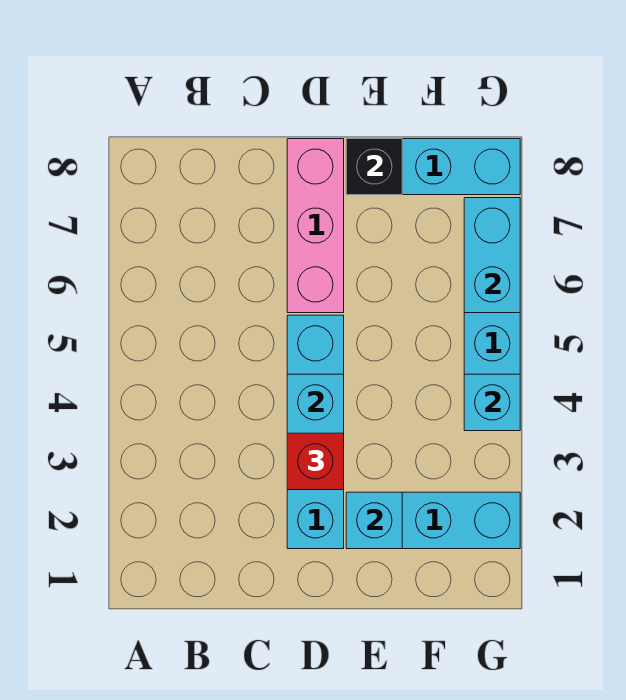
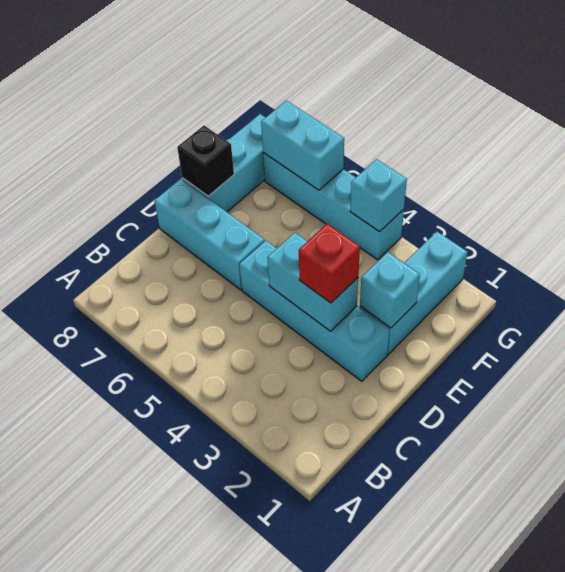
pink 1x3 brick [287,139,344,313] -> cyan 1x3 brick [154,179,265,290]

